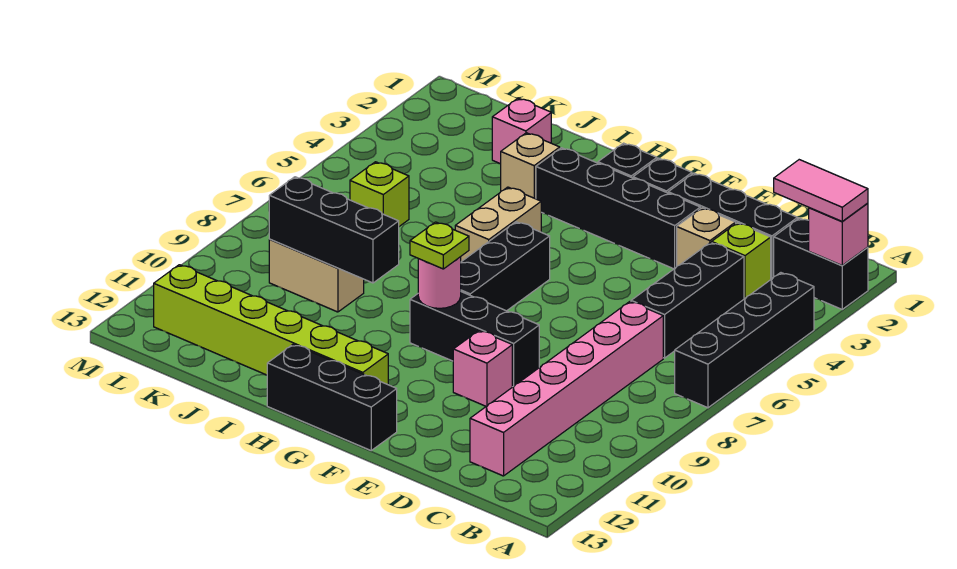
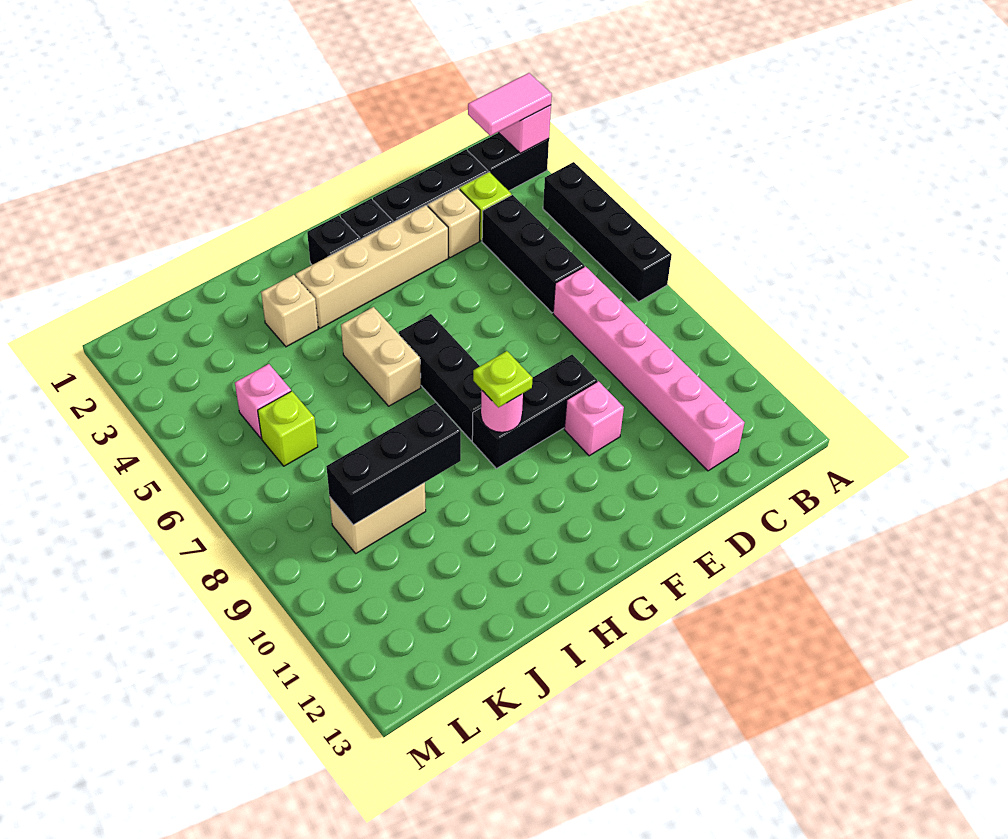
black 1x4 brick [536,148,700,269] -> tan 1x4 brick [296,205,448,328]
black 1x3 brick [267,344,397,450] -> none
lime 1x6 brick [154,265,388,385] -> none
pink 1x1 brick [492,98,551,164] -> pink 1x1 brick moved to [235,364,291,438]

